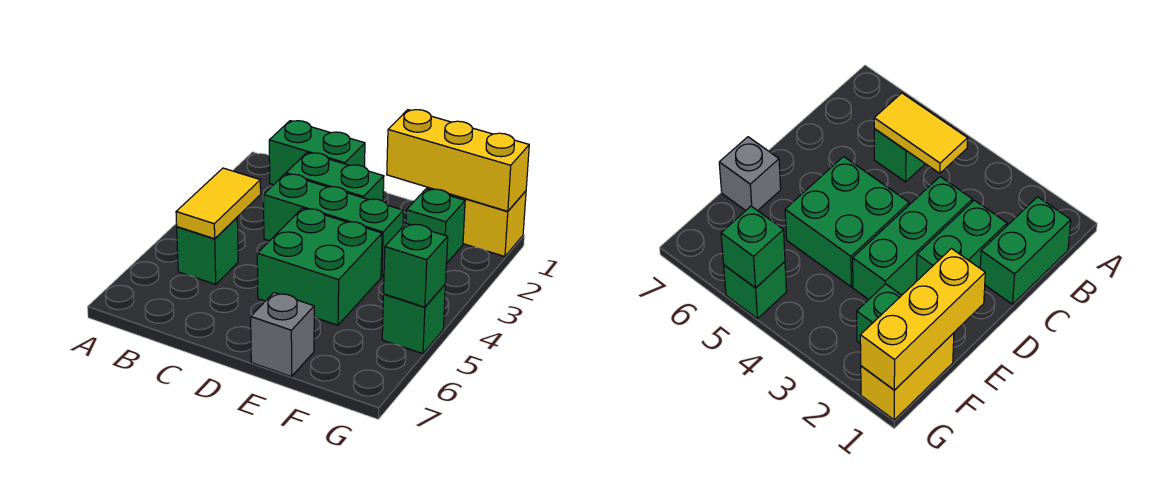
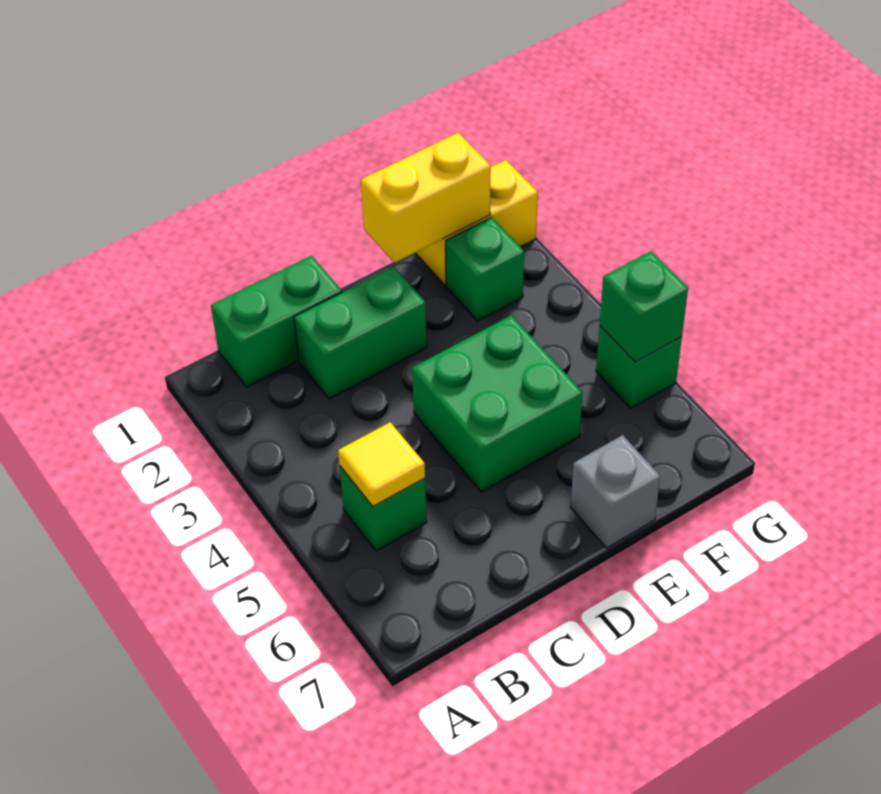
yellow 1x2 tile [176,168,261,239] -> yellow 1x1 tile [338,422,425,506]
green 1x3 brick [264,174,403,277] -> none
yellow 1x3 brick [387,110,529,211] -> yellow 1x2 brick [361,133,491,263]

